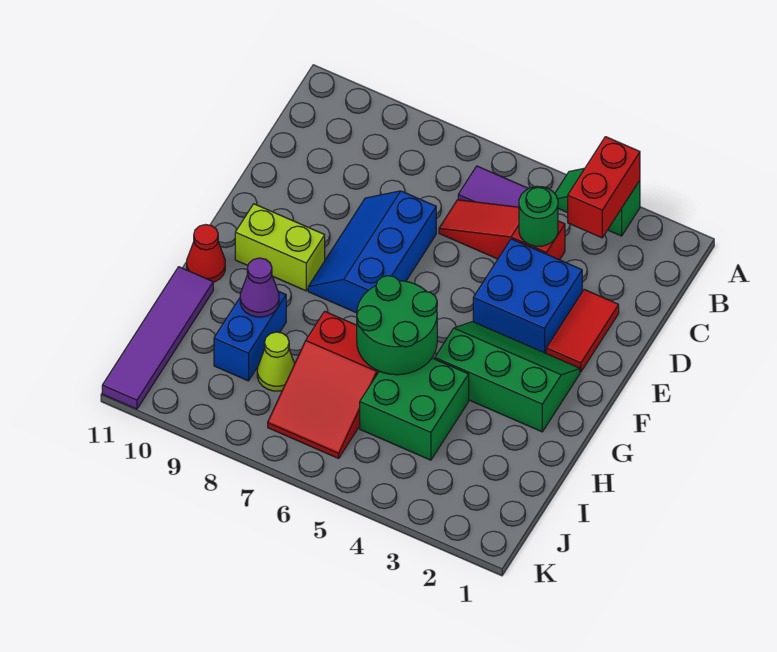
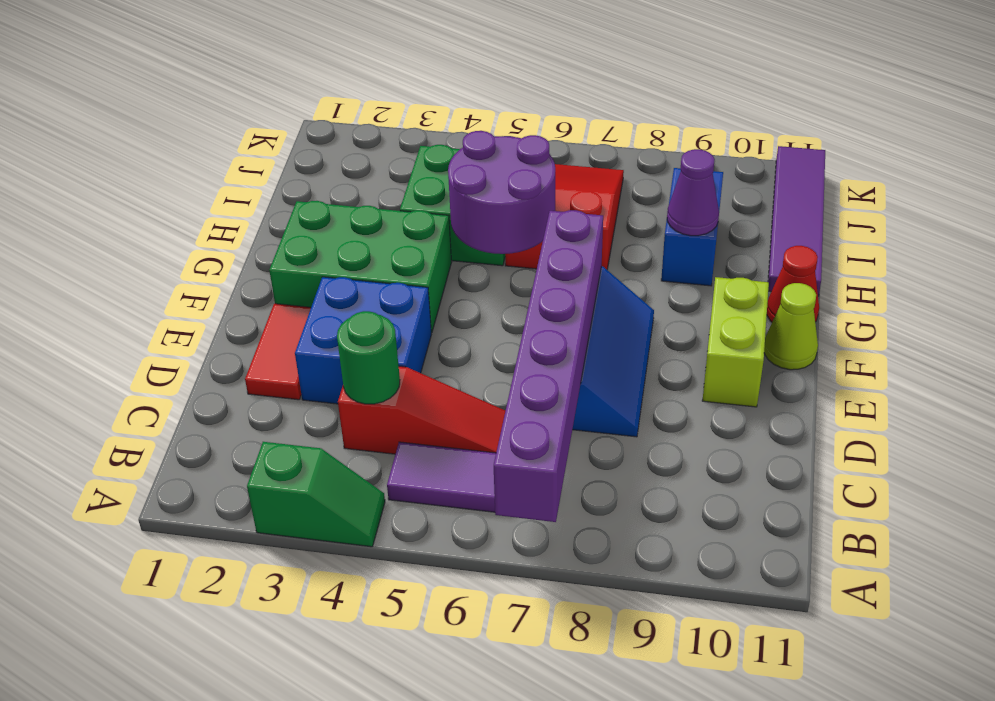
red 1x2 brick [568,137,640,238] -> none
none -> purple 1x6 brick [494,210,603,522]
green 2x3 slope [435,322,580,432] -> green 2x3 brick [269,201,452,333]
lime 1x2 brick [235,204,325,291] -> lime 1x2 brick turned to [702,277,769,407]
green 2x2 round brick [357,276,437,375] -> purple 2x2 round brick [448,131,555,254]
lime 1x1 cone [257,332,295,391] -> lime 1x1 cone moved to [764,283,818,370]

